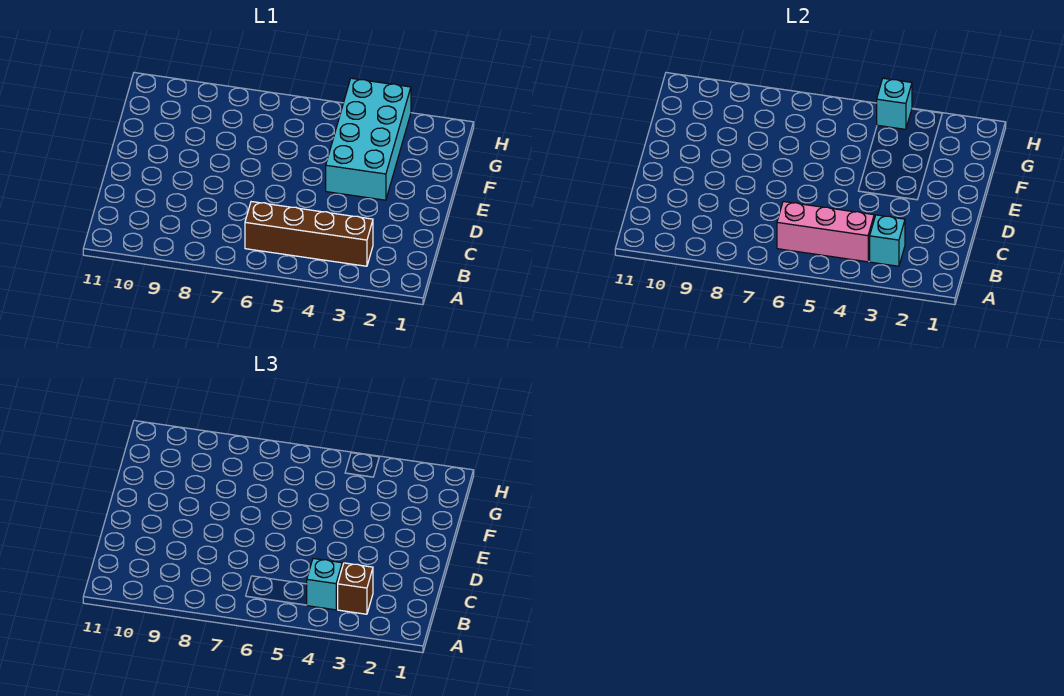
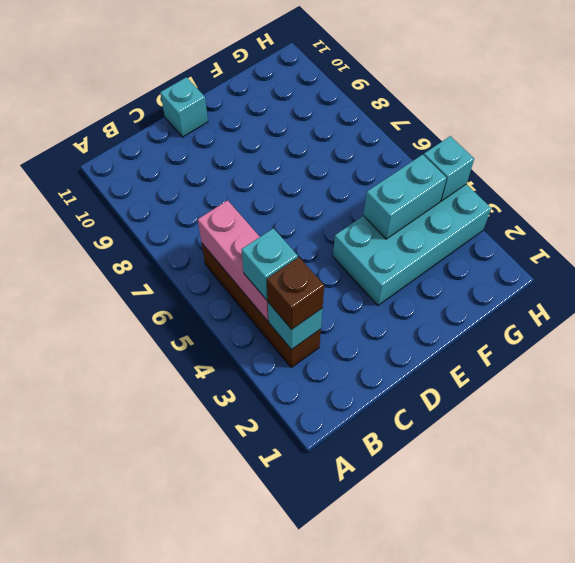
none -> cyan 1x1 brick [160,77,208,137]
none -> cyan 1x2 brick [364,154,447,239]

